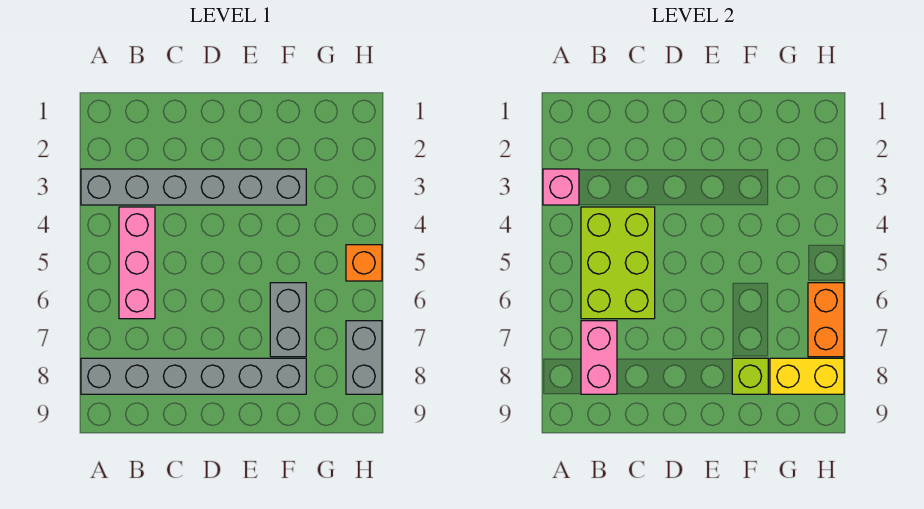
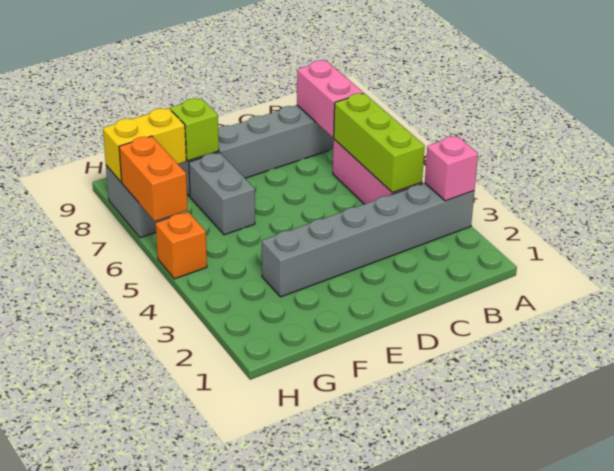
lime 2x3 brick [581,207,655,319] -> lime 1x3 brick [334,93,425,193]

